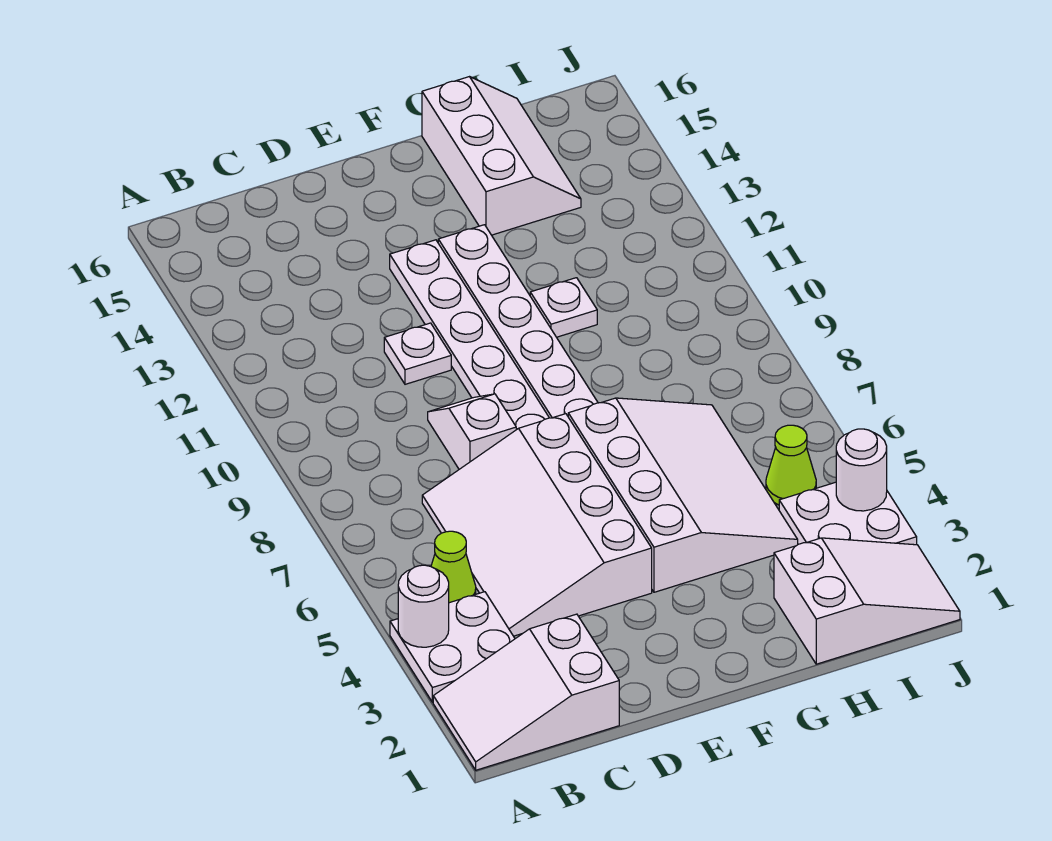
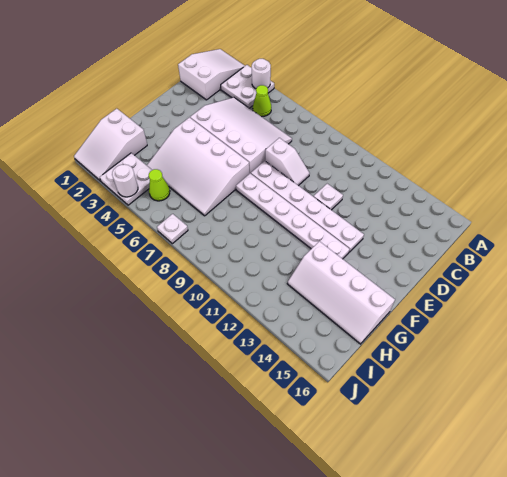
white 1x1 plate [530,278,597,337] -> white 1x1 plate moved to [157,214,188,244]
white 2x3 slope [422,77,581,235] -> white 2x4 slope [287,241,395,344]

